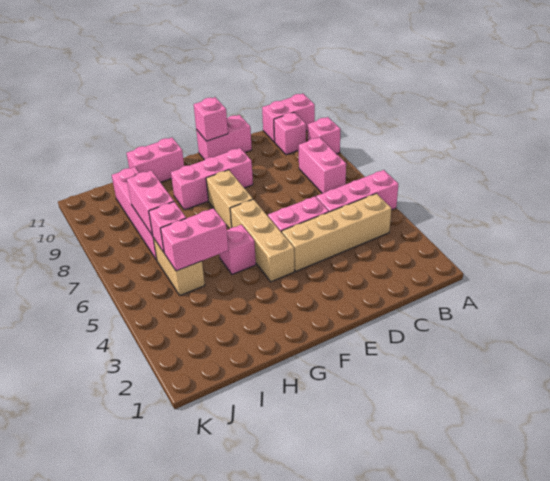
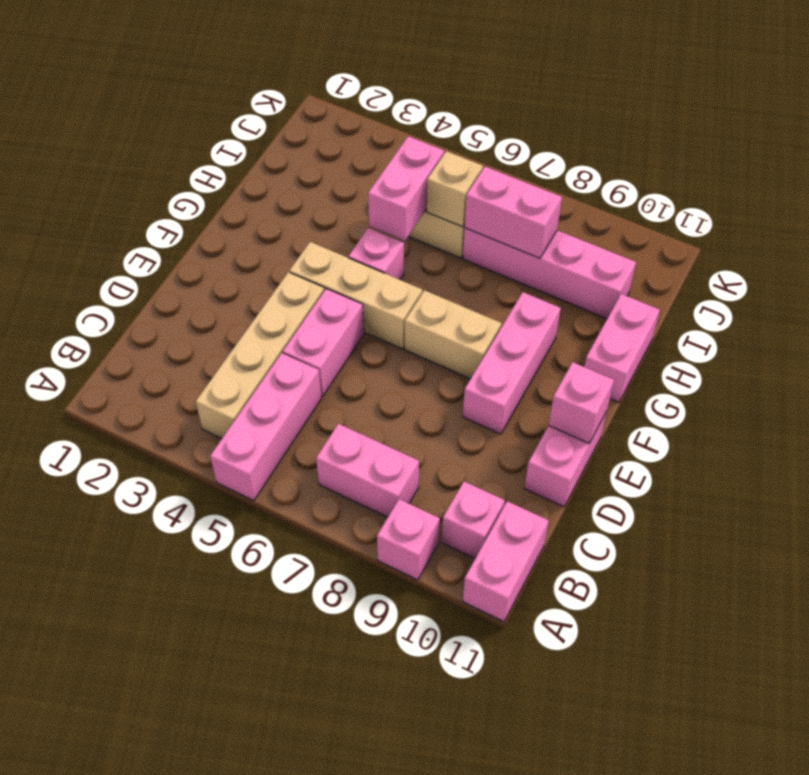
pink 1x1 brick [149,202,186,252] -> tan 1x1 brick [427,151,483,227]

